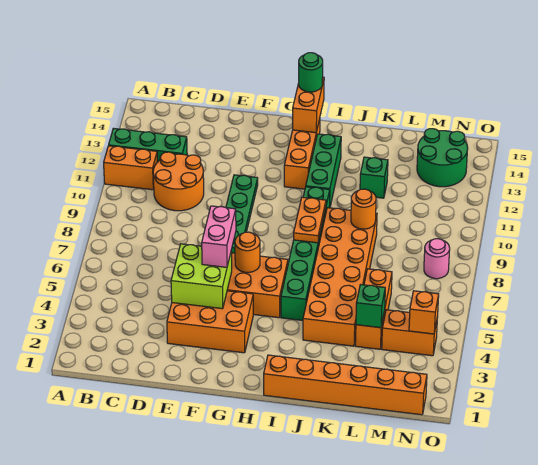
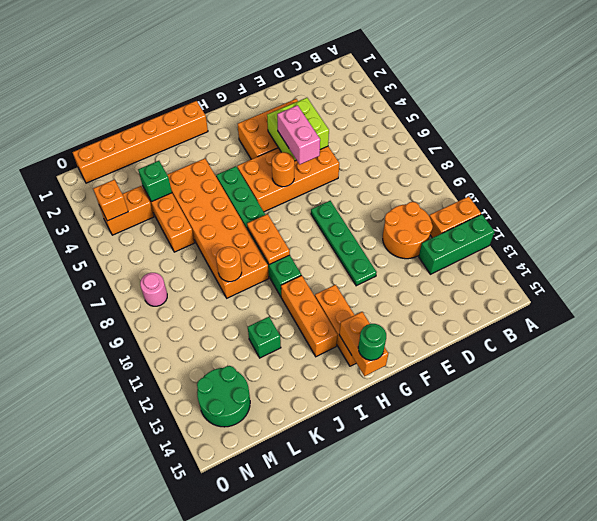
green 1x3 brick [306,134,341,208] -> orange 1x3 brick [281,275,338,357]

